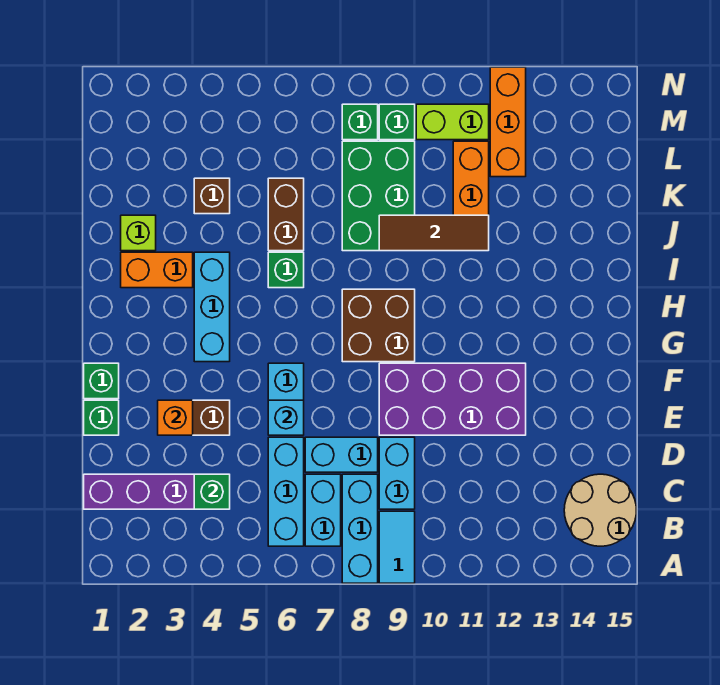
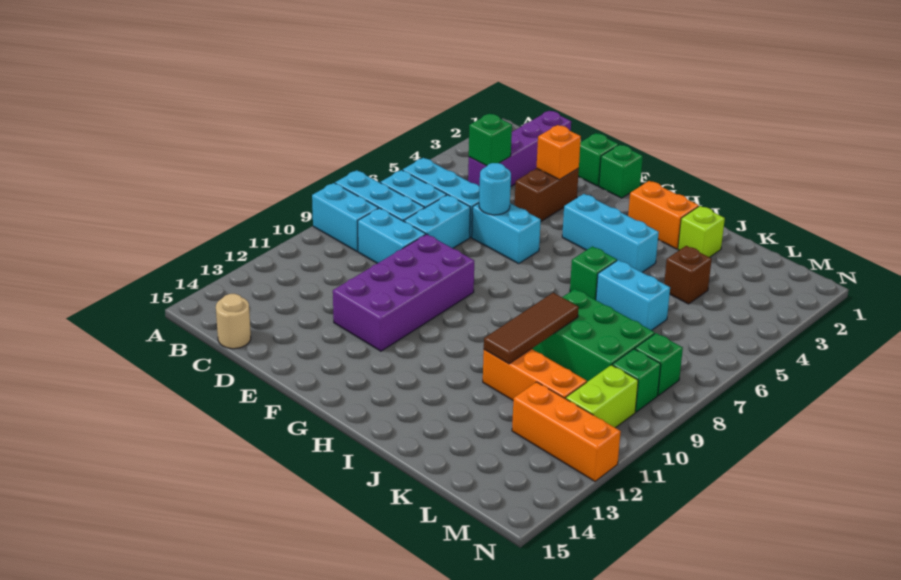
cyan 1x2 tile [379,511,415,583] -> cyan 1x2 brick [312,183,378,251]
tan 2x2 round brick [564,474,637,546] -> tan 1x1 round brick [216,294,251,349]
cyan 1x1 brick [268,400,304,435] -> cyan 1x1 round brick [479,163,511,215]
brown 2x2 brick [342,289,415,362] -> none
orange 1x2 brick [121,252,193,288] -> orange 1x2 brick turned to [628,181,699,249]
brown 1x2 brick [268,178,304,251] -> cyan 1x2 brick [596,260,670,330]

